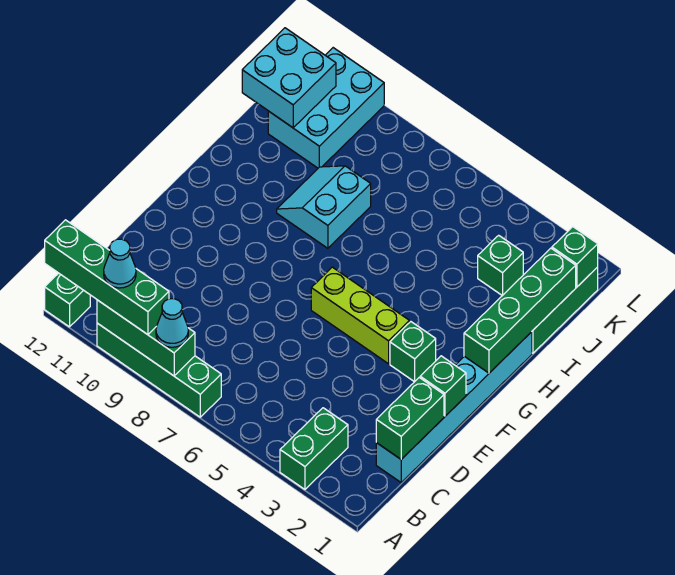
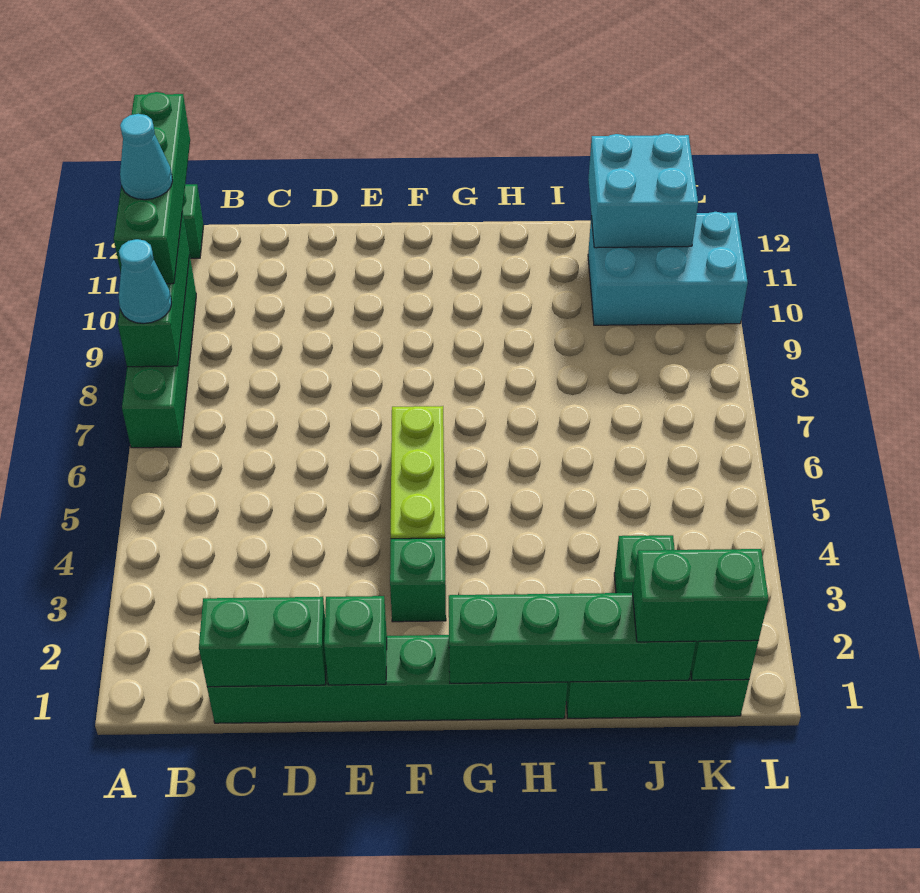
green 1x2 brick [280,408,348,489] -> green 1x2 brick moved to [632,549,768,642]
cyan 1x6 brick [376,332,532,482] -> green 1x6 brick [207,635,568,723]
cyan 2x2 slope [277,166,371,248] -> none

